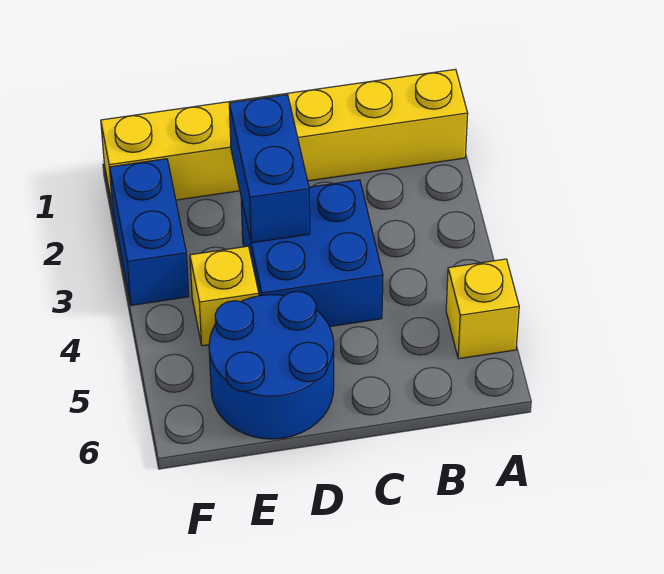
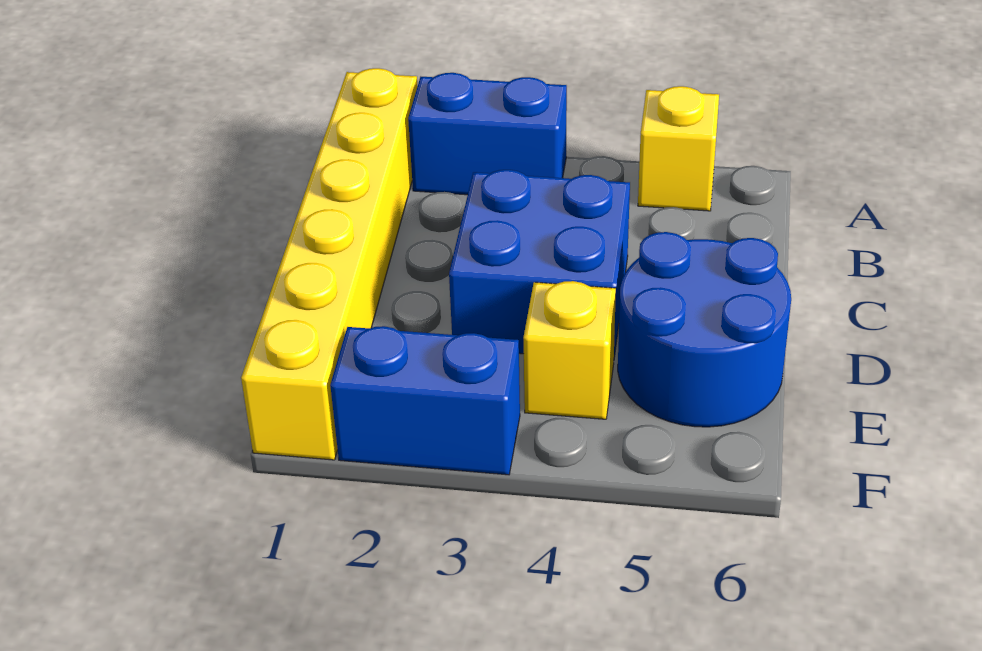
blue 1x2 brick [229,95,310,243] -> blue 1x2 brick moved to [408,73,567,195]

